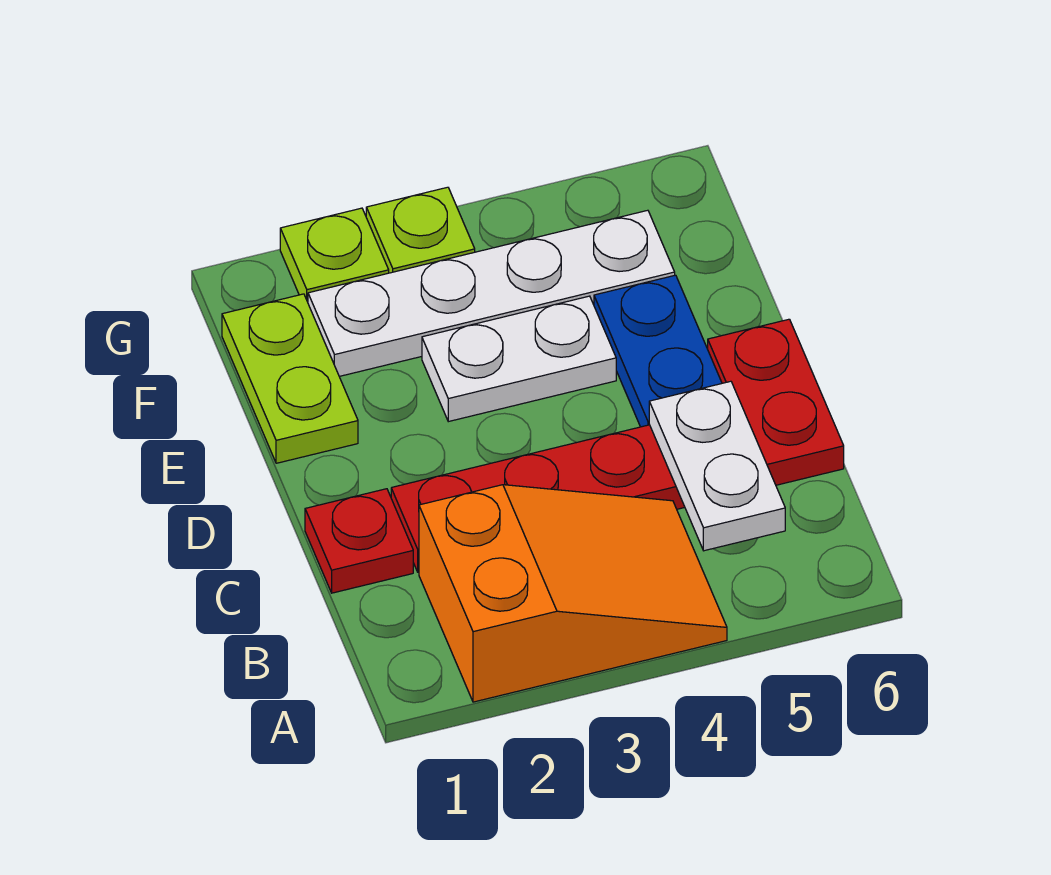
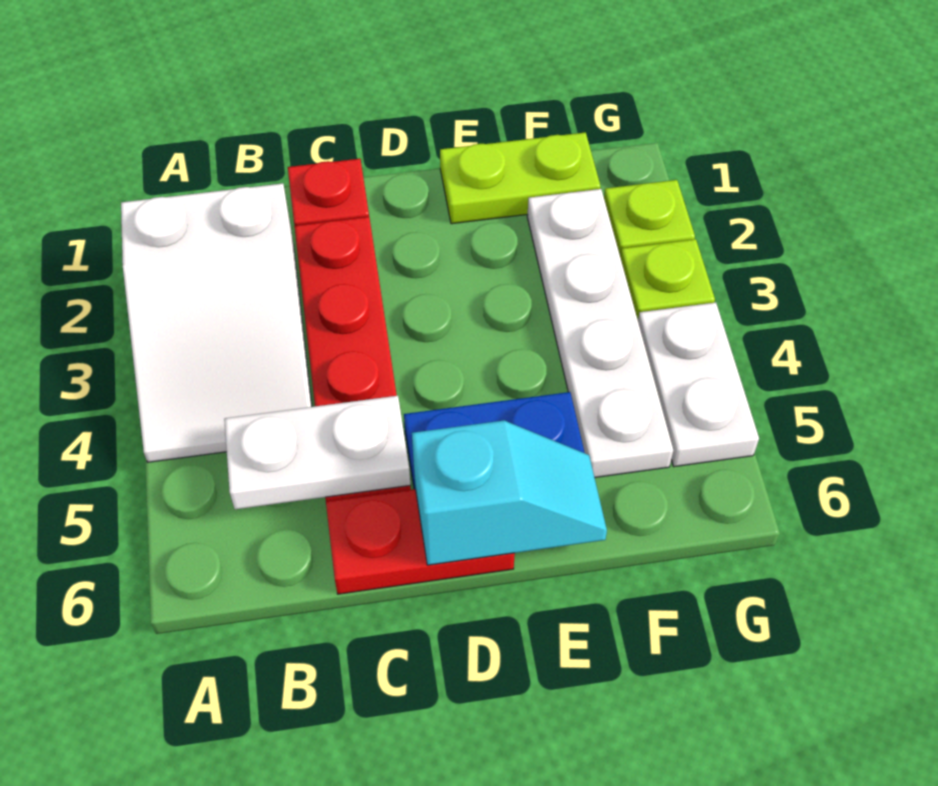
orange 2x3 slope [419,485,727,702] -> white 2x3 slope [121,183,312,462]
none -> cyan 1x2 slope [412,420,607,565]
white 1x2 plate [422,296,616,422] -> white 1x2 plate moved to [638,303,759,467]

